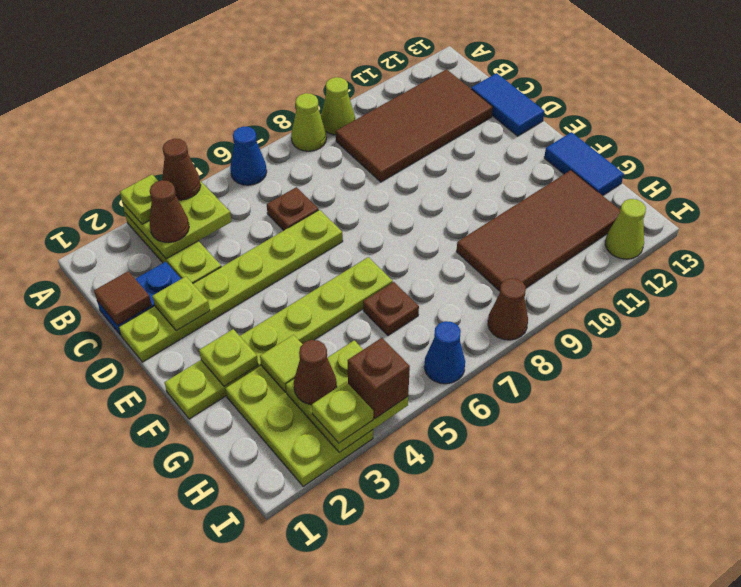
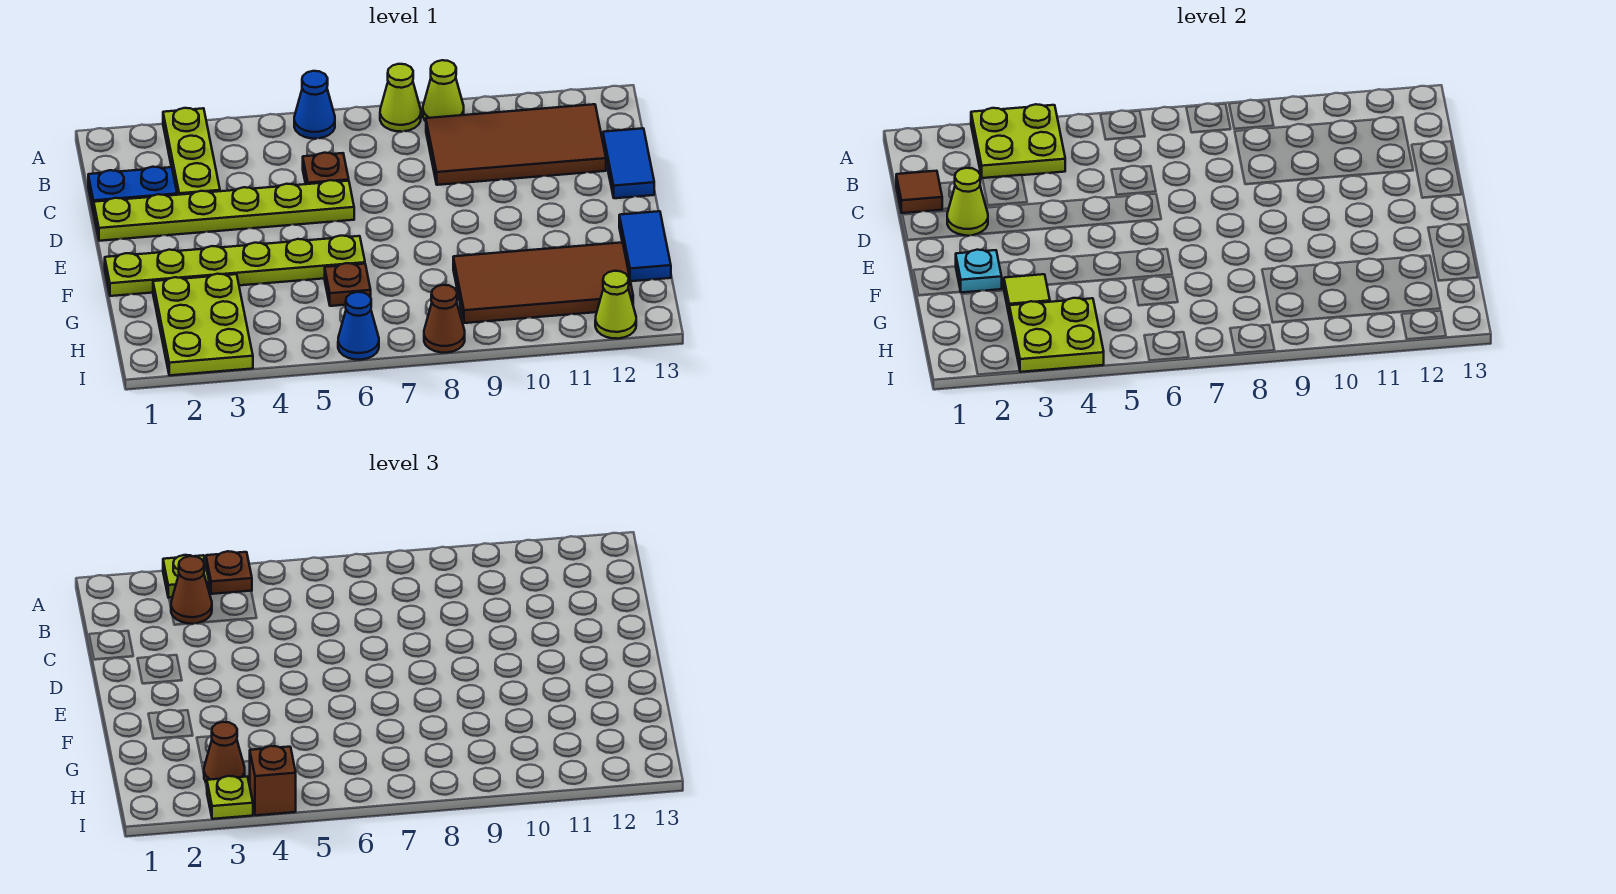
brown 1x1 cone [162,139,201,200] -> brown 1x1 plate [206,551,252,594]
lime 1x1 plate [152,276,210,331] -> lime 1x1 cone [947,168,988,236]
lime 1x1 plate [199,329,258,386] -> cyan 1x1 plate [956,250,1002,293]

